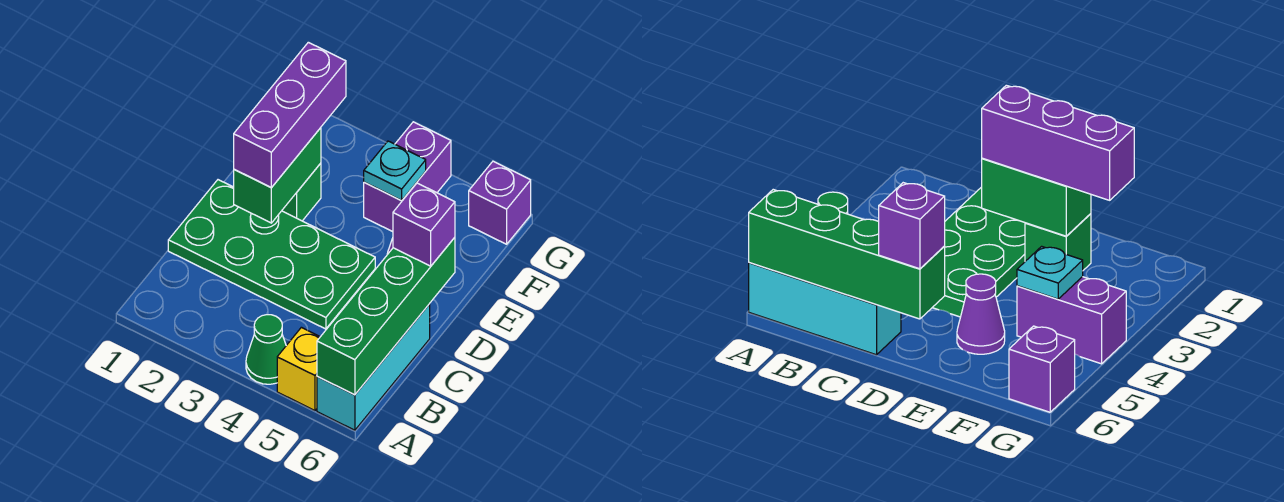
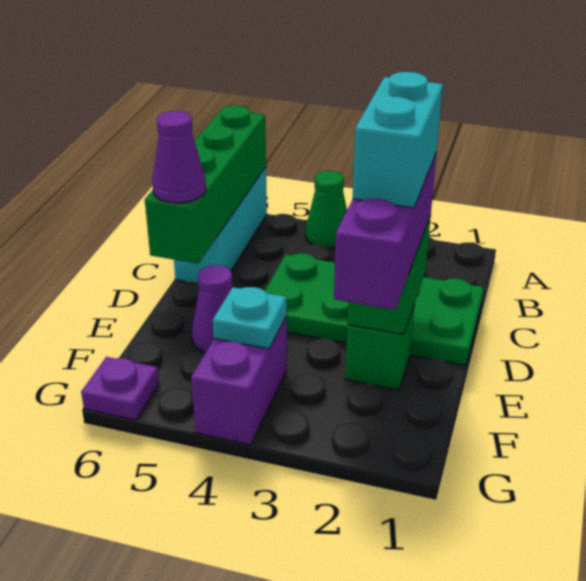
yellow 1x1 brick [277,327,320,411] -> none
none -> cyan 1x2 brick [353,72,443,208]
purple 1x1 brick [393,183,455,266] -> purple 1x1 cone [152,111,206,203]
purple 1x1 brick [469,161,531,244] -> purple 1x1 plate [81,357,159,420]

